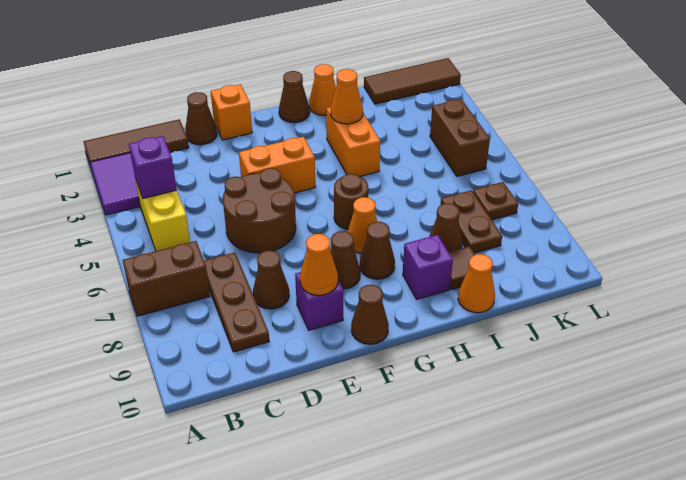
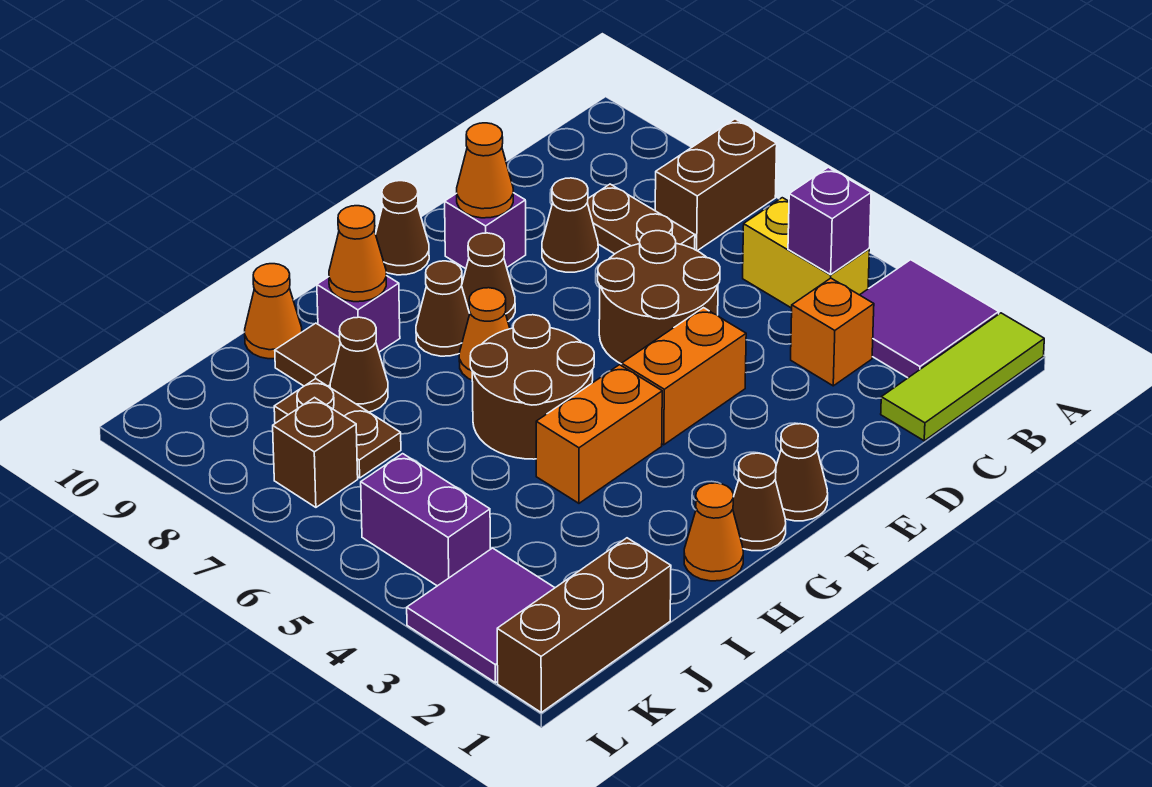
brown 1x3 tile [84,119,189,166] -> lime 1x3 tile [881,313,1044,441]
brown 1x3 plate [204,252,269,352] -> brown 1x2 plate [587,184,695,254]
brown 1x1 cone [185,92,217,145] -> brown 1x1 cone moved to [775,424,828,521]
orange 1x1 brick [211,84,252,140] -> orange 1x1 brick moved to [791,278,874,386]
brown 1x1 round brick [334,174,368,229] -> brown 2x2 round brick [470,315,594,459]
orange 1x2 brick [326,107,380,177] -> orange 1x2 brick turned to [536,365,662,503]
orange 1x1 cone [331,69,363,124] -> orange 1x1 cone moved to [329,206,386,302]
brown 1x3 tile [364,58,461,104] -> brown 1x3 brick [497,538,671,712]
none -> purple 2x2 tile [407,548,555,683]
brown 1x2 brick [430,99,490,176] -> purple 1x2 brick [361,454,490,586]
brown 1x1 plate [473,182,518,220] -> brown 1x1 brick [273,398,358,507]

